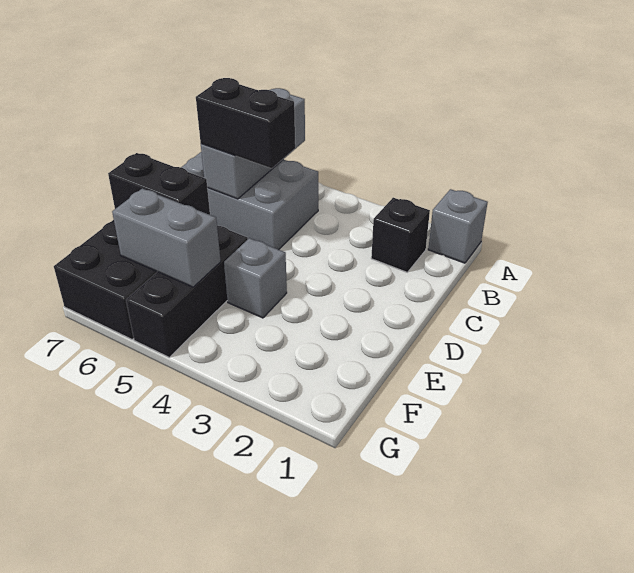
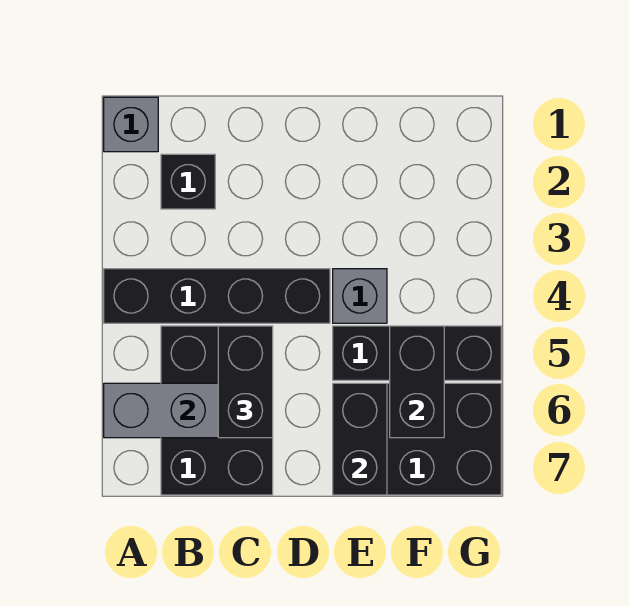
none -> black 1x4 brick [104,269,330,323]
grey 2x3 brick [181,152,318,250] -> black 2x3 brick [161,326,273,495]
grey 1x2 brick [112,189,221,287] -> black 1x2 brick [390,326,444,438]

